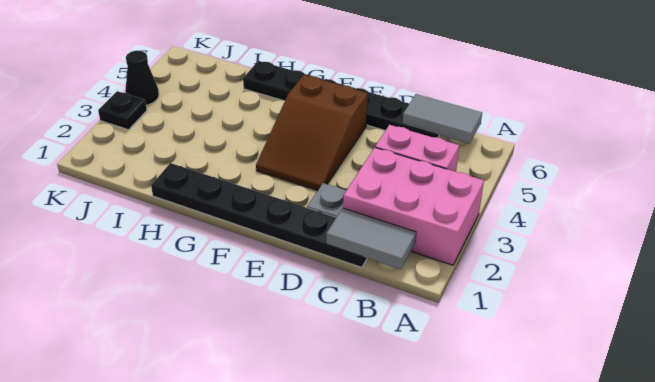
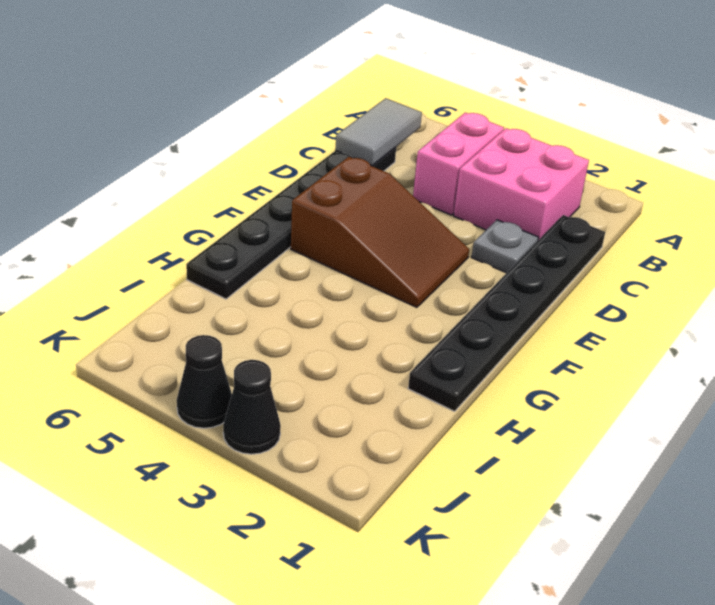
pink 2x3 brick [343,148,484,265] -> pink 2x2 brick [454,128,589,240]
grey 1x2 tile [326,208,416,269] -> none
black 1x1 plate [98,91,147,130] -> black 1x1 cone [223,360,281,454]

